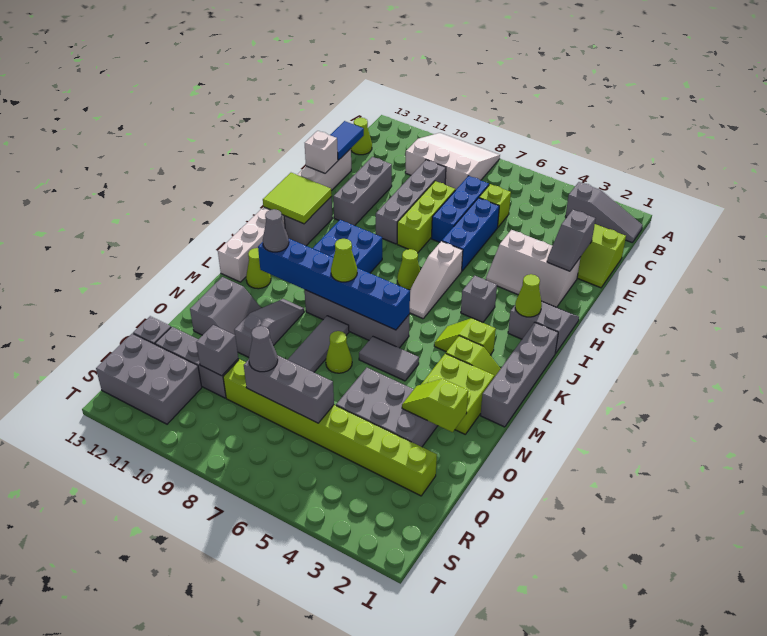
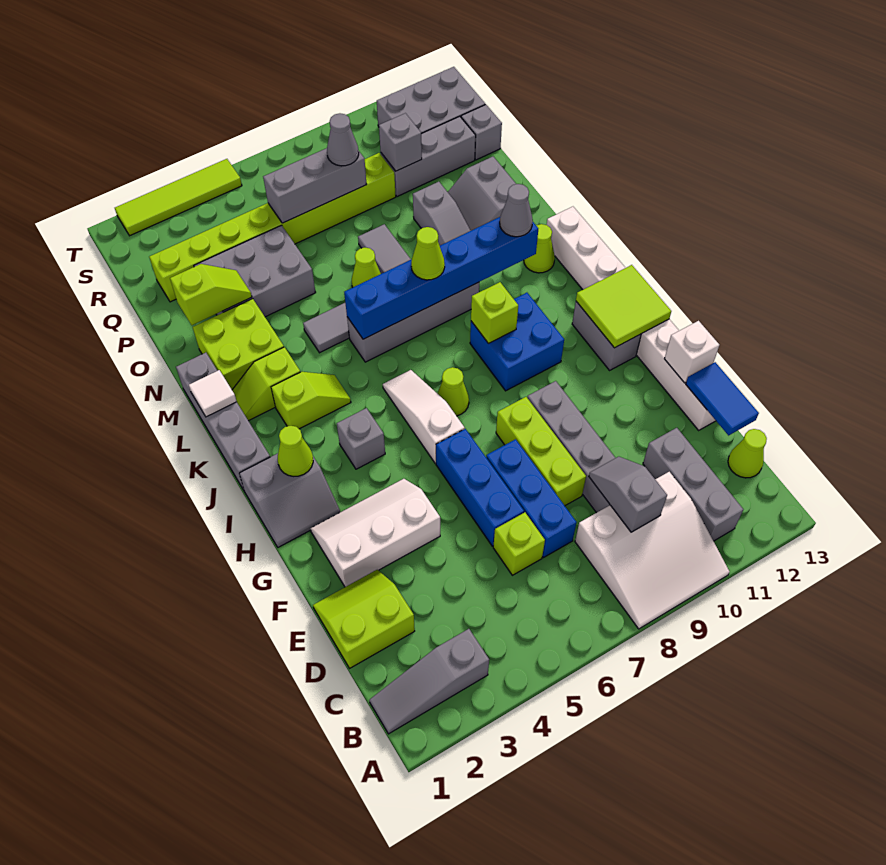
grey 1x2 slope [547,210,596,271] -> grey 1x2 slope moved to [589,457,667,532]
grey 1x3 brick [333,157,392,226] -> grey 1x3 brick moved to [643,428,743,541]
none -> lime 1x1 brick [471,282,518,343]
none -> white 1x1 tile [189,370,237,417]
none -> lime 1x4 tile [115,159,242,236]

